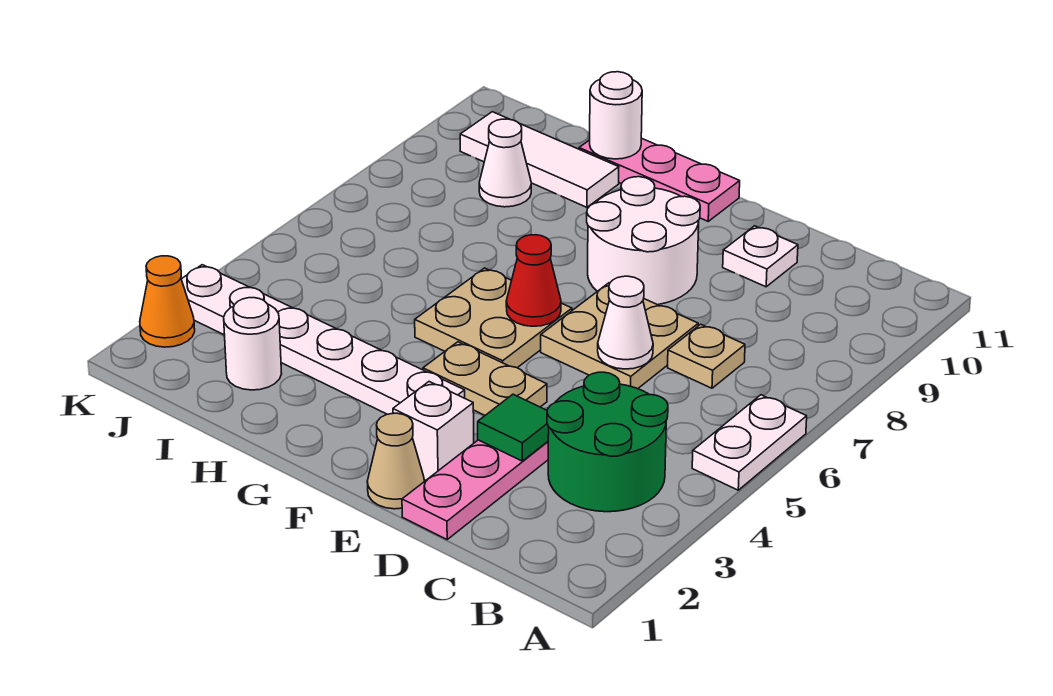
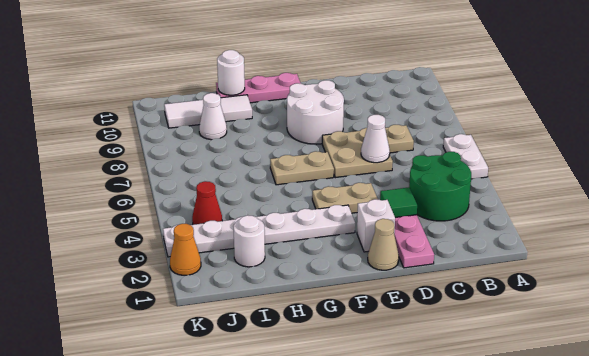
white 1x1 plate [723,226,798,287] -> none
tan 2x2 plate [415,268,572,368] -> tan 1x2 plate [270,151,334,185]
red 1x1 cone [506,235,561,326] -> red 1x1 cone moved to [192,181,222,225]

